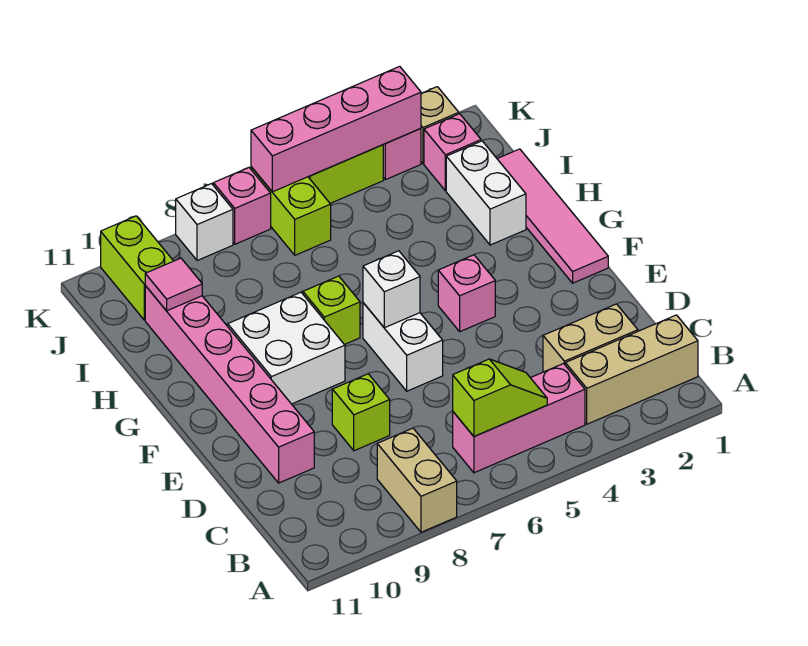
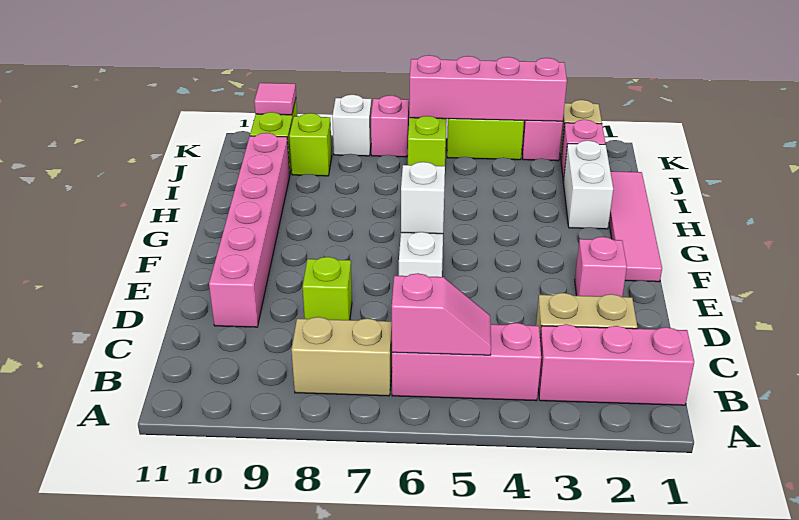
tan 1x2 brick [377,428,457,532] -> tan 1x2 brick turned to [292,317,392,396]
tan 1x3 brick [565,315,698,424] -> pink 1x3 brick [538,324,694,405]
lime 1x2 slope [453,359,547,436] -> pink 1x2 slope [392,273,491,355]
pink 1x1 brick [438,255,495,332] -> pink 1x1 brick moved to [575,237,627,297]
white 2x2 brick [228,292,345,404] -> none
lime 1x1 brick [303,276,360,345] -> lime 1x1 brick moved to [289,113,332,176]
pink 1x1 tile [145,258,202,311] -> pink 1x1 tile moved to [254,83,296,115]

